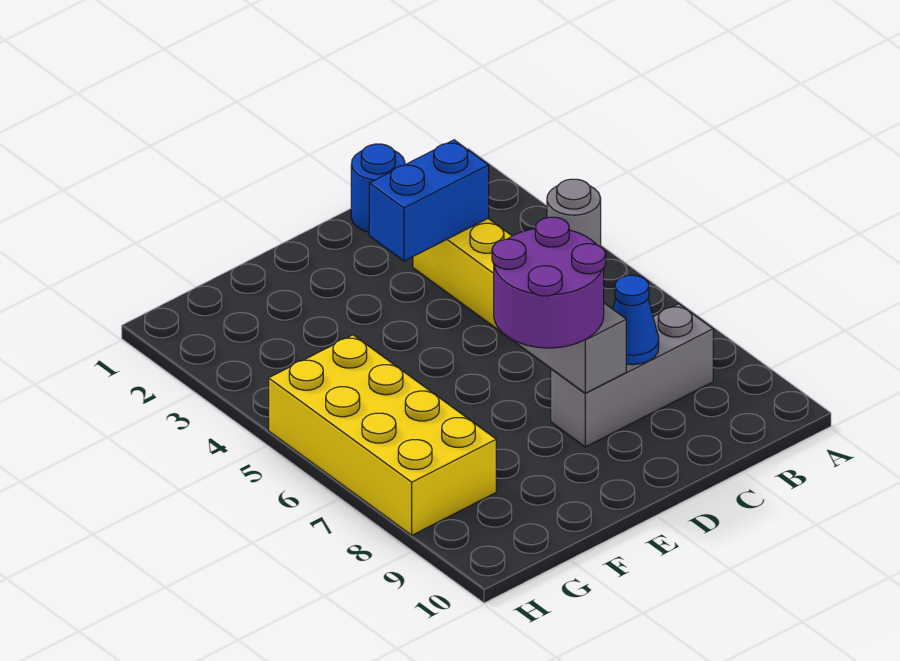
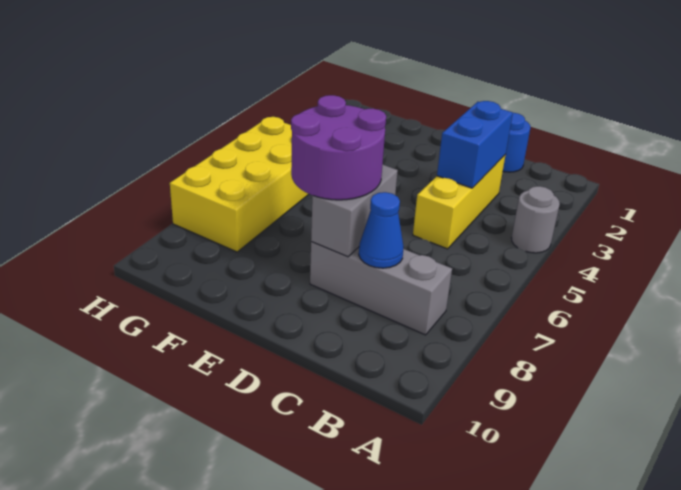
blue 1x2 brick [369,140,489,261] -> blue 1x2 brick turned to [437,101,513,188]

